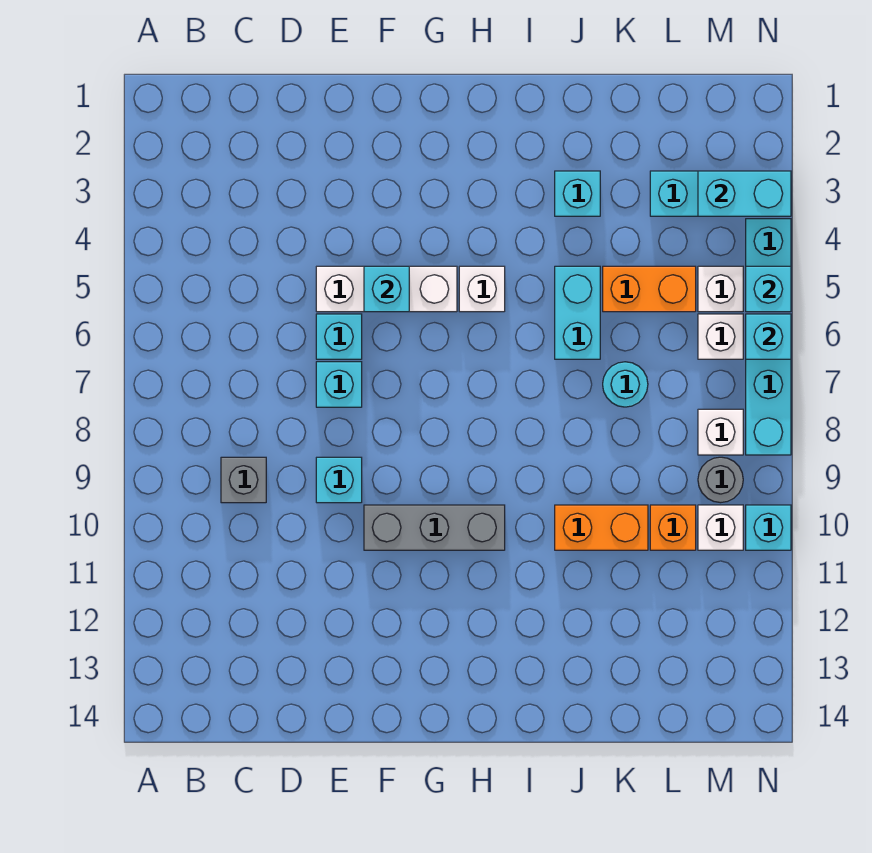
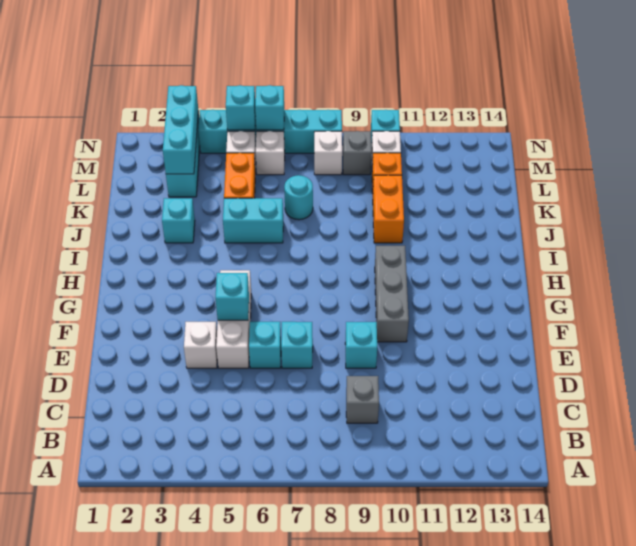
white 1x1 brick [459,266,505,312] -> white 1x1 brick moved to [184,322,217,368]
cyan 1x2 brick [698,171,791,216] -> cyan 1x3 brick [163,85,198,174]
grey 1x1 round brick [698,457,743,503] -> grey 1x1 brick [343,131,372,175]

